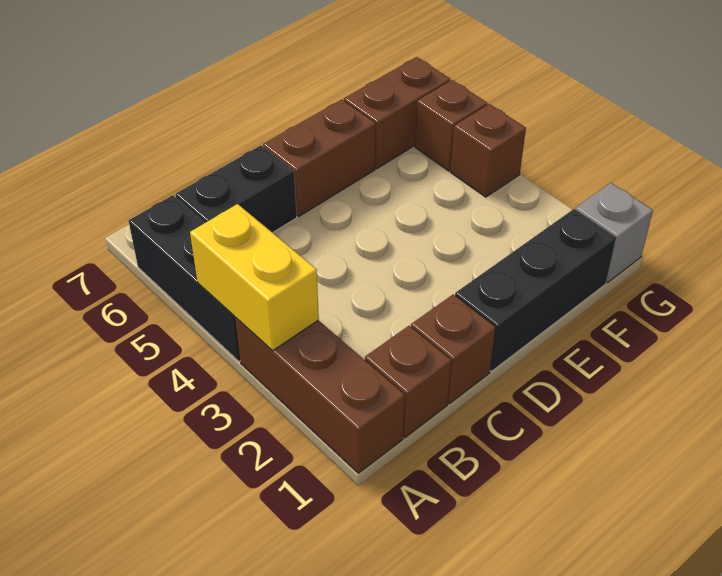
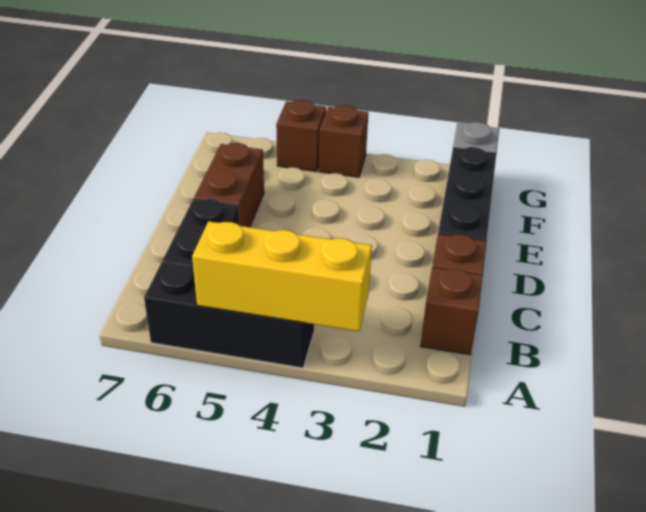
brown 1x3 brick [235,317,405,473] -> none
yellow 1x2 brick [190,204,319,351] -> yellow 1x3 brick [192,221,372,331]
brown 1x2 brick [344,57,450,168] -> none

